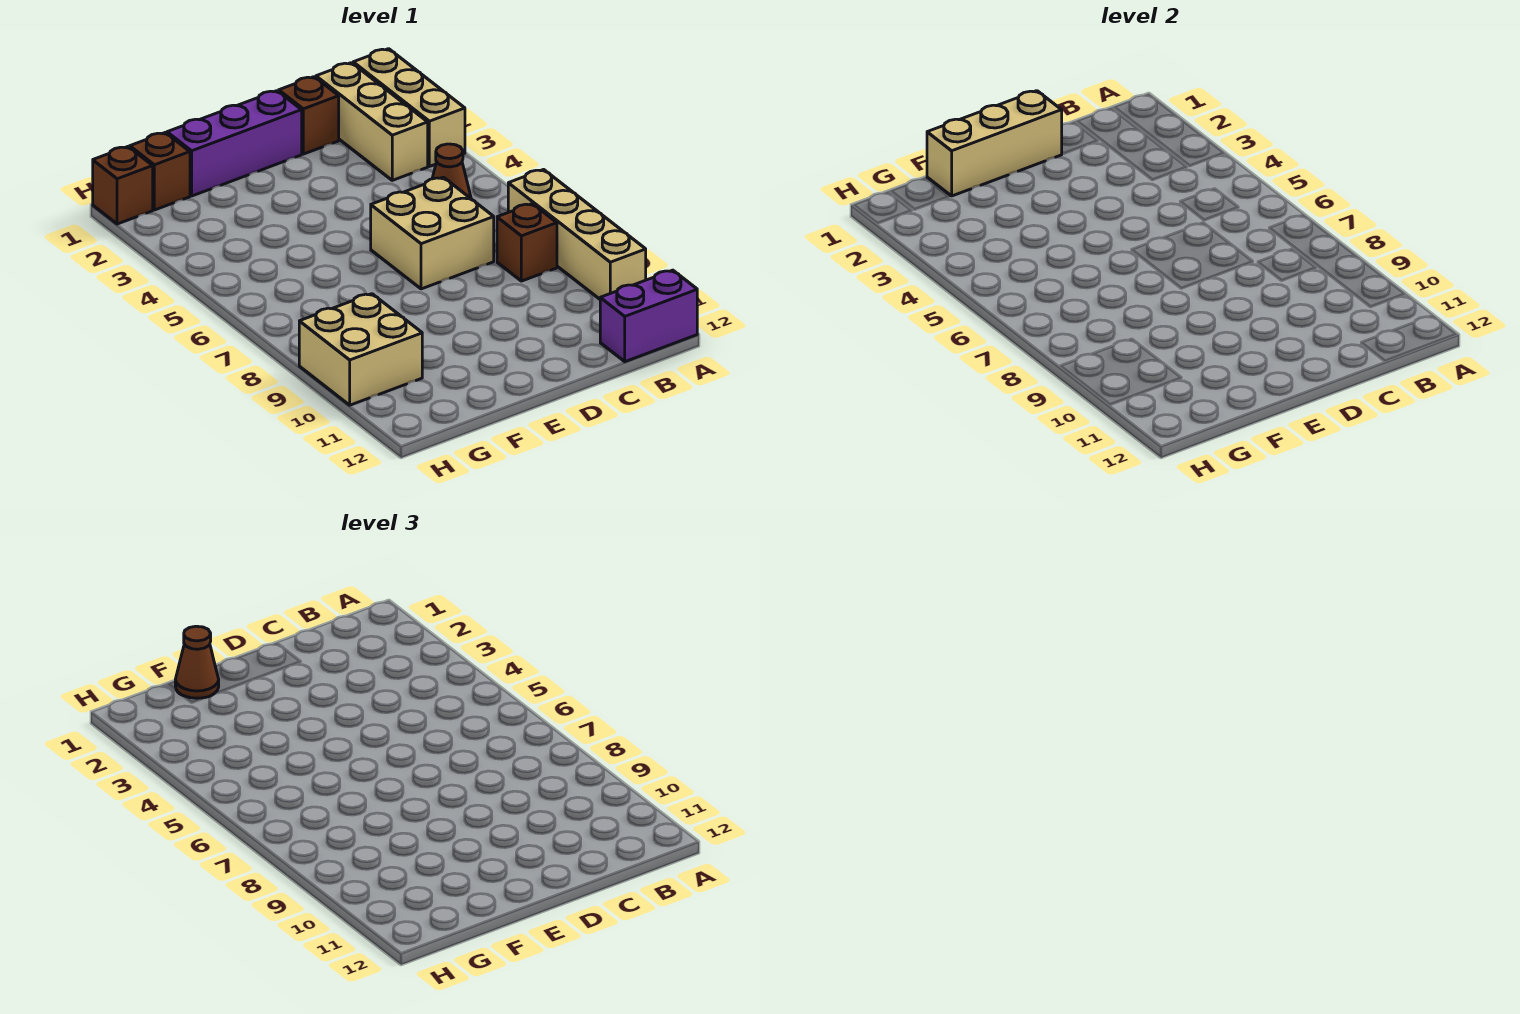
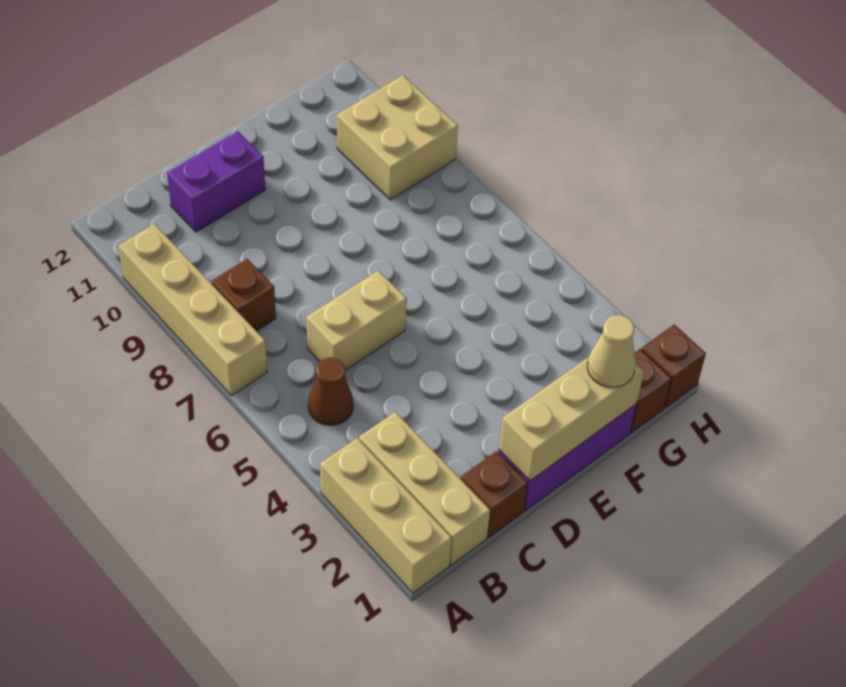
purple 1x2 brick [600,270,697,362] -> purple 1x2 brick moved to [167,131,265,232]
tan 2x2 brick [371,177,494,289] -> tan 1x2 brick [306,271,407,370]
brown 1x1 cone [175,626,219,698] -> tan 1x1 cone [587,315,636,387]

